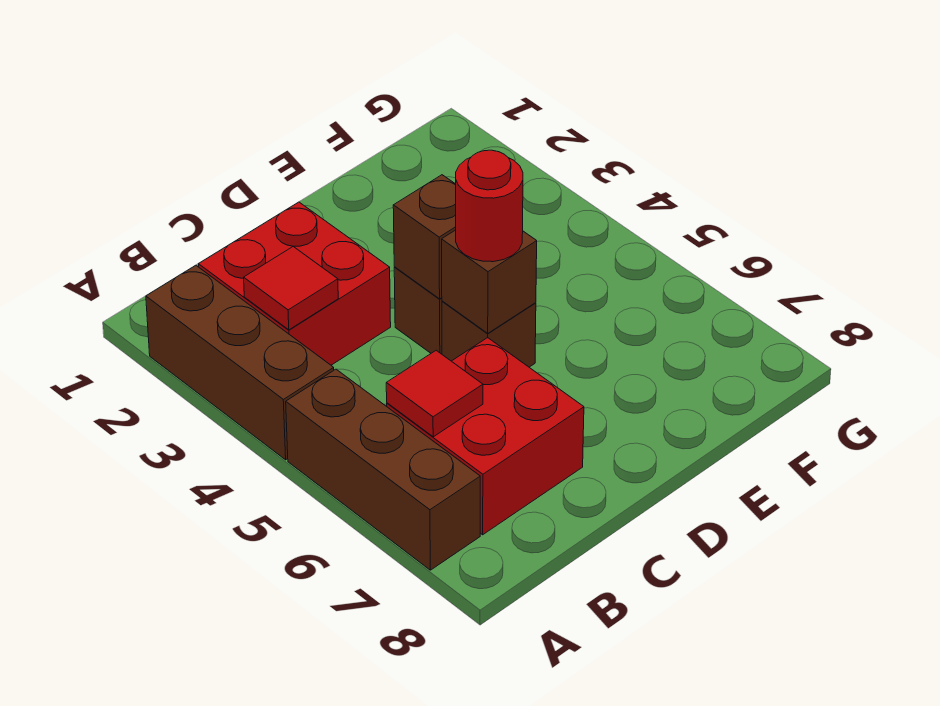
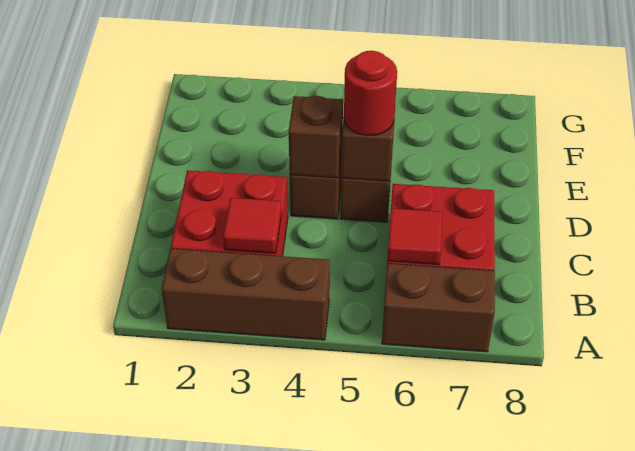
brown 1x3 brick [286,369,480,570] -> brown 1x2 brick [382,264,495,352]

